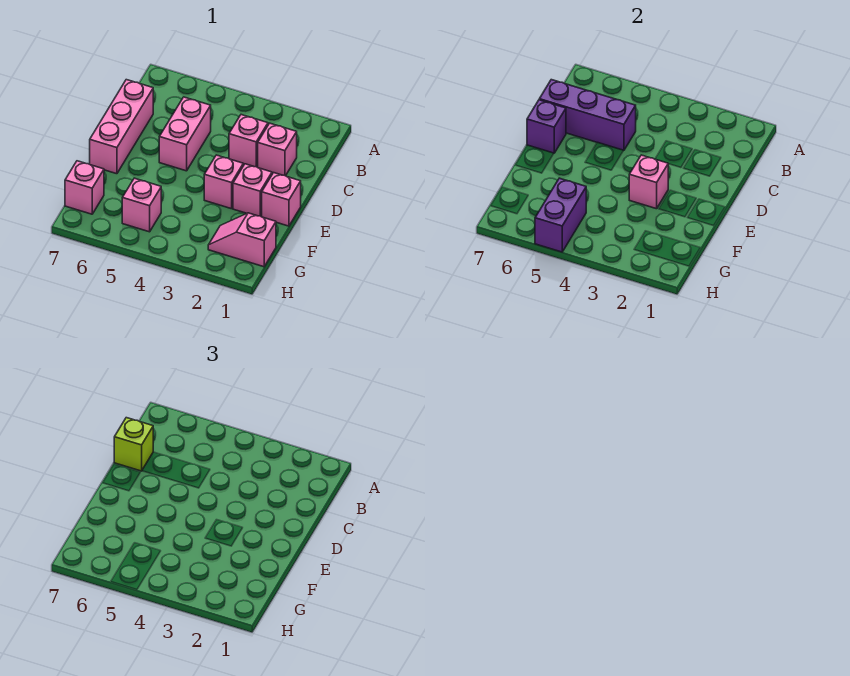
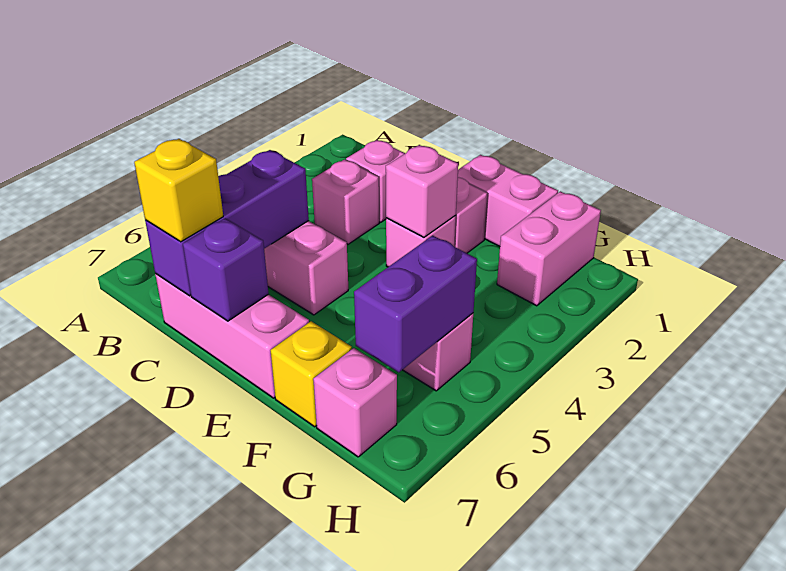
lime 1x1 brick [114,418,153,471] -> yellow 1x1 brick [134,139,223,242]
pink 1x1 brick [262,173,301,226] -> pink 1x2 brick [458,155,558,246]
none -> yellow 1x1 brick [270,321,352,427]
pink 1x2 slope [208,213,276,267] -> pink 1x2 brick [497,191,601,306]
purple 1x2 brick [535,178,586,252] -> purple 1x2 brick turned to [354,236,477,372]

